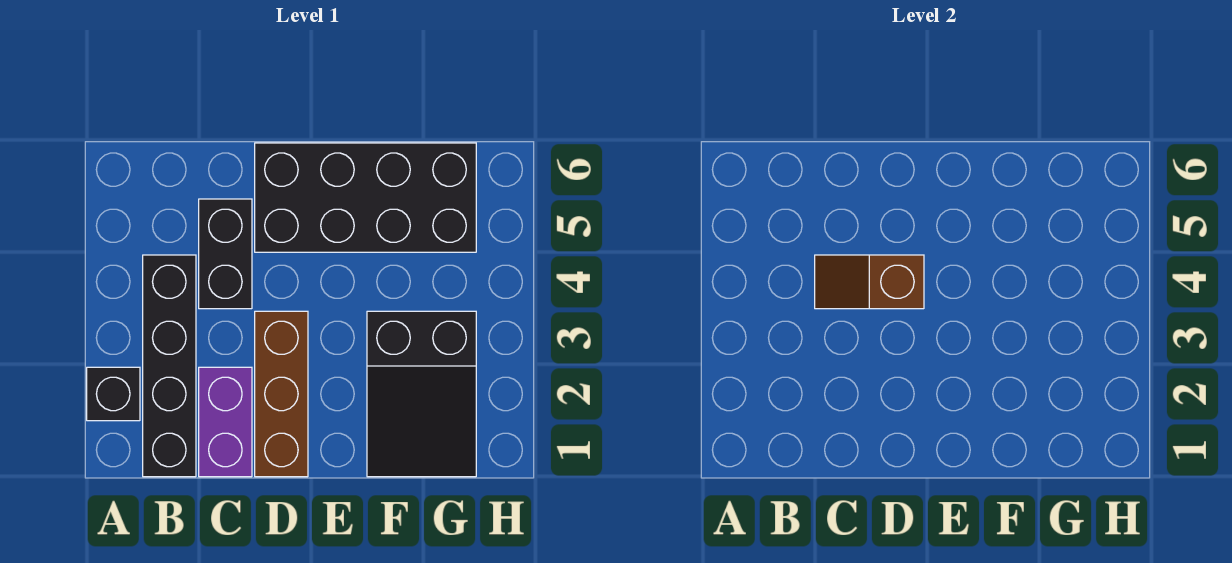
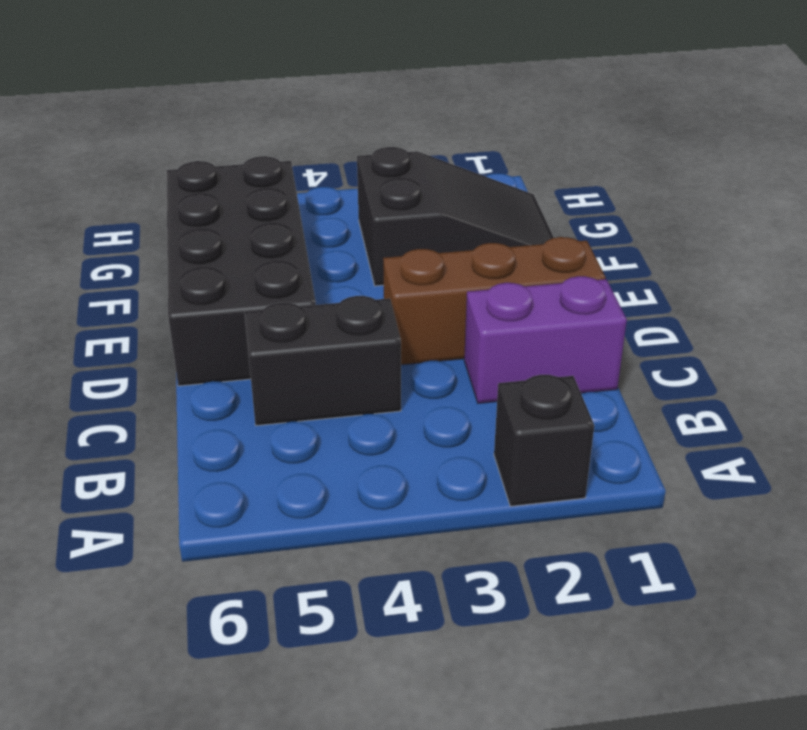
black 1x4 brick [143,255,196,477] -> none
brown 1x2 slope [815,255,924,309] -> none

